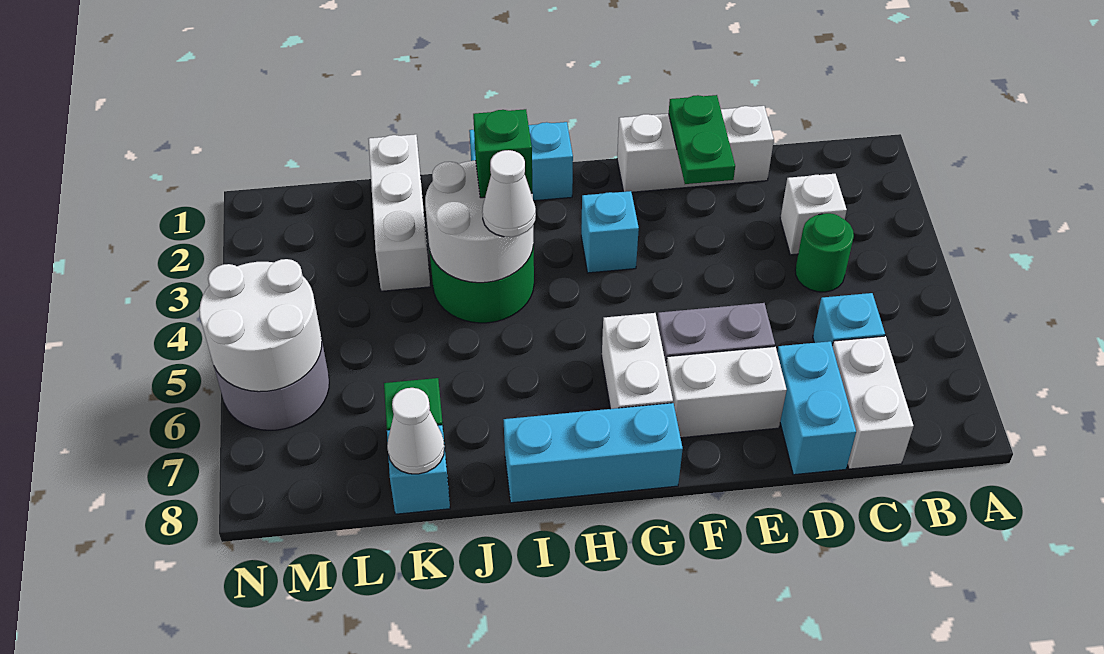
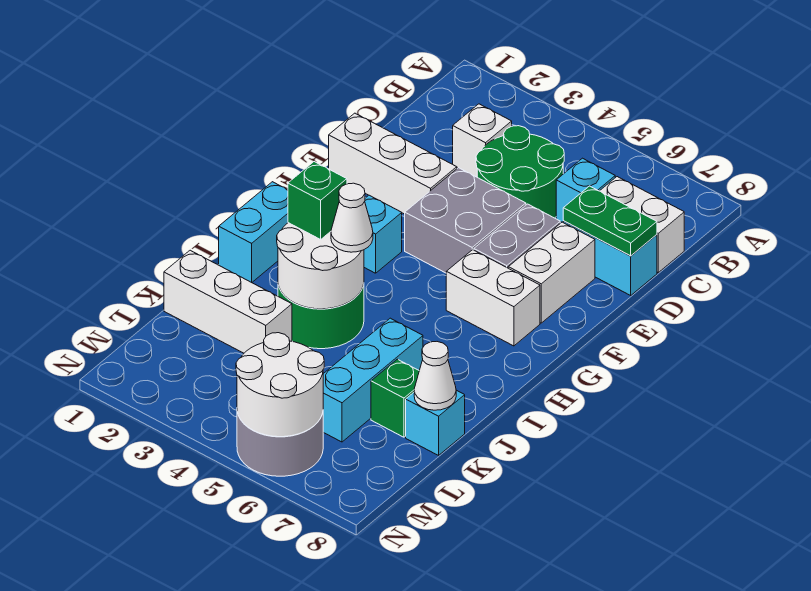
green 1x1 round brick [795,213,854,292] -> green 2x2 round brick [476,126,564,218]
white 1x3 brick [617,106,774,192] -> white 1x3 brick turned to [329,113,457,214]
green 1x2 plate [669,95,735,184] -> green 1x2 plate moved to [563,186,657,256]
none -> grey 2x2 brick [405,168,526,273]
cyan 1x3 brick [503,403,683,503] -> cyan 1x3 brick moved to [323,318,423,442]

